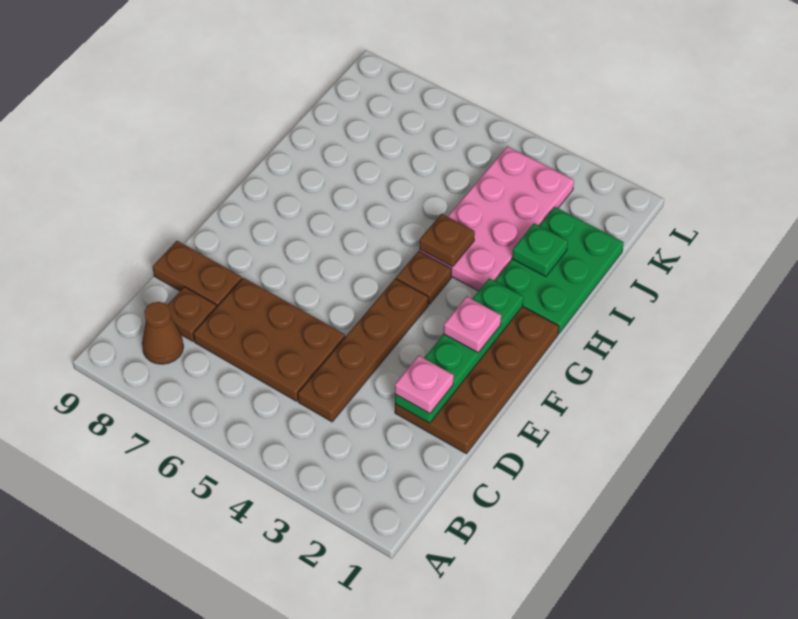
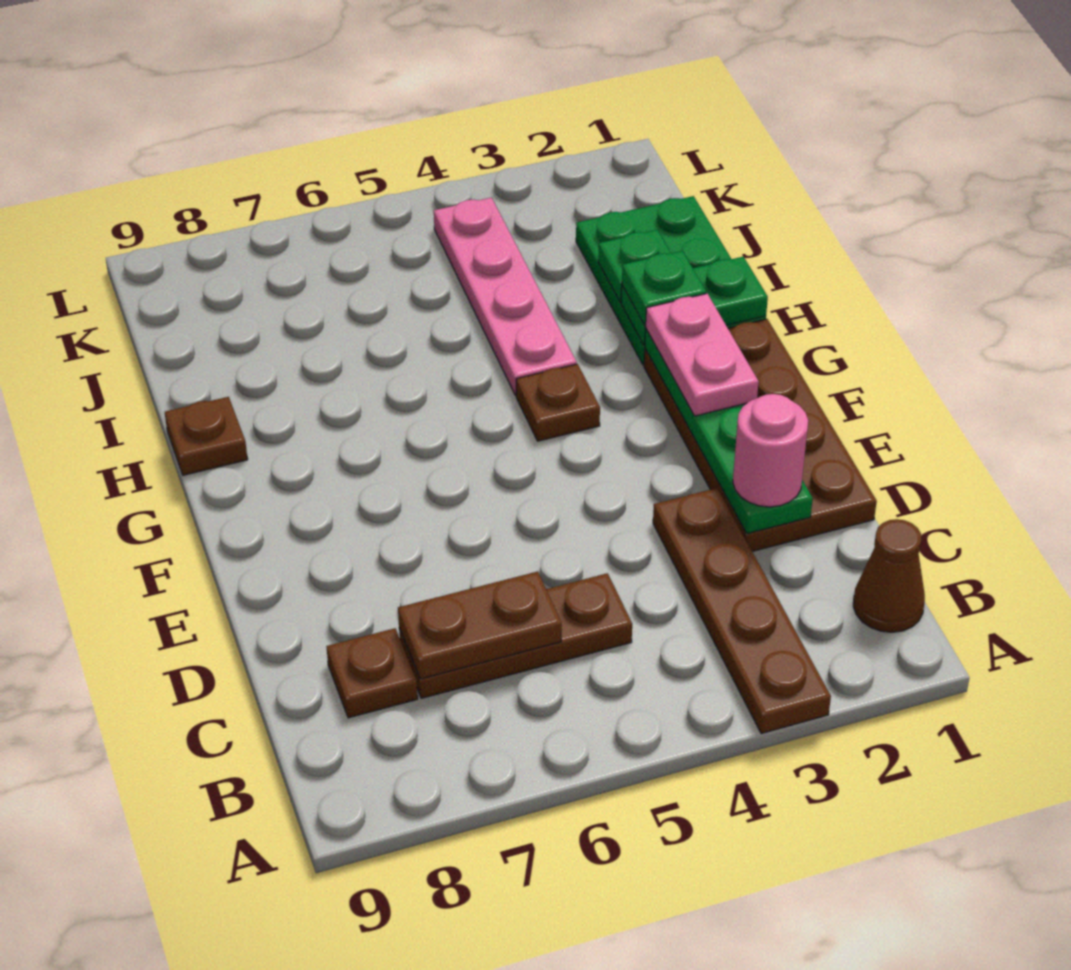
brown 1x1 cone [142,302,183,364] -> brown 1x1 cone moved to [853,519,925,632]
brown 1x4 plate [298,279,428,422] -> brown 1x4 plate moved to [653,488,831,734]
brown 2x3 plate [193,278,345,401] -> brown 1x3 plate [399,573,632,698]
pink 1x1 plate [395,355,454,414] -> pink 1x1 round brick [733,394,808,507]
brown 1x2 plate [153,241,242,306] -> brown 1x2 plate moved to [398,572,562,679]
pink 1x1 plate [444,297,501,353] -> pink 1x2 plate [646,294,759,416]
none -> green 1x2 plate [621,257,768,345]
none -> green 1x1 plate [622,251,706,325]
pink 2x4 plate [419,146,574,291] -> pink 1x4 plate [434,198,577,395]
brown 1x1 plate [419,214,475,267] -> brown 1x1 plate moved to [165,397,248,475]

